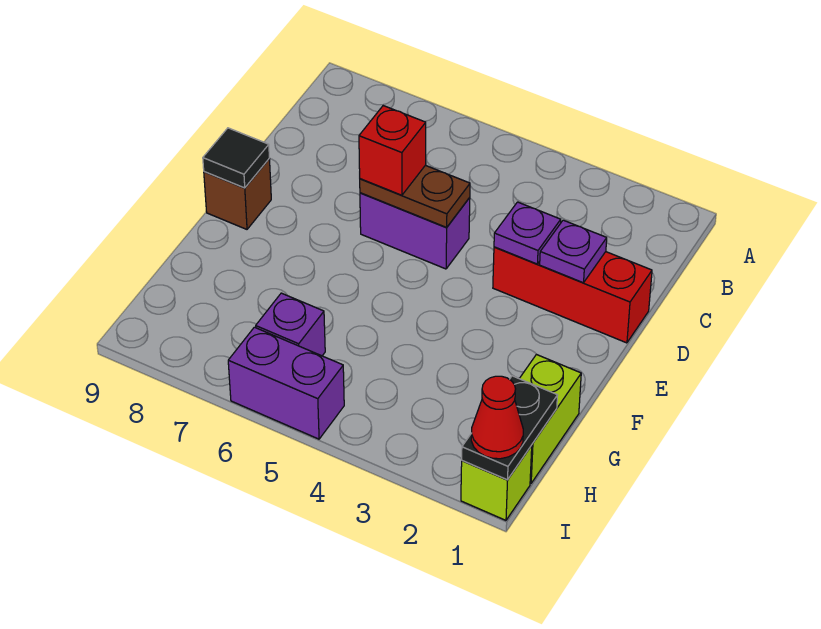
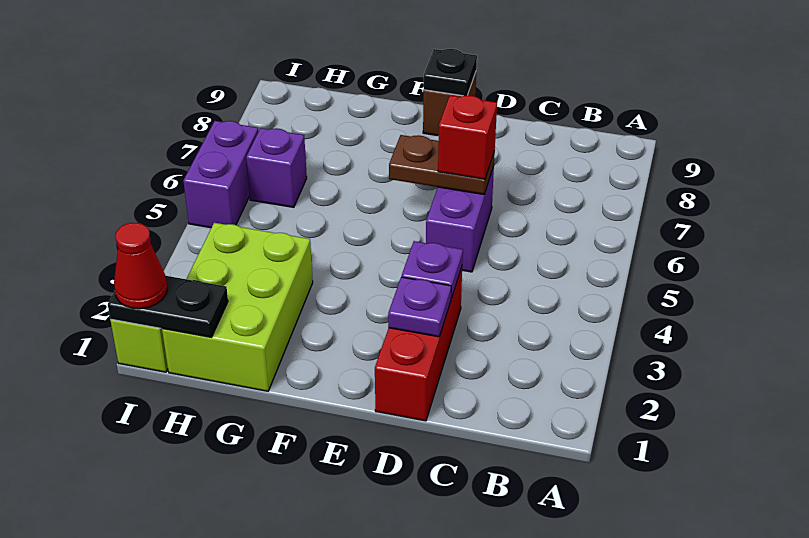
brown 1x2 plate [360,165,470,227] -> brown 1x2 plate turned to [389,135,495,194]
black 1x1 tile [203,128,269,188] -> black 1x1 plate [424,49,477,96]
lime 1x2 brick [519,354,581,483] -> lime 2x3 brick [162,223,313,391]

